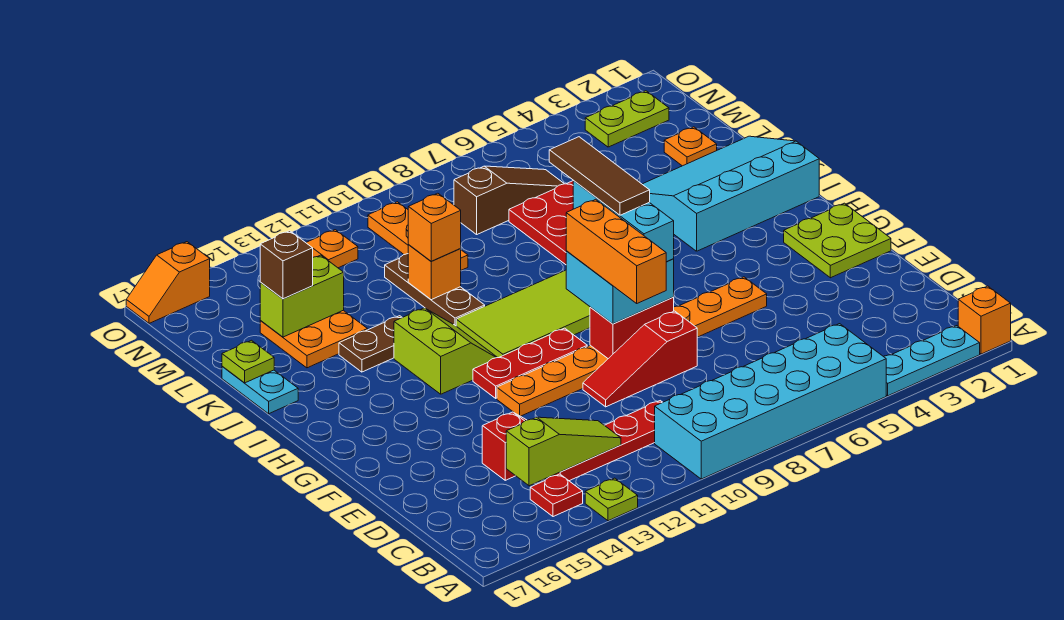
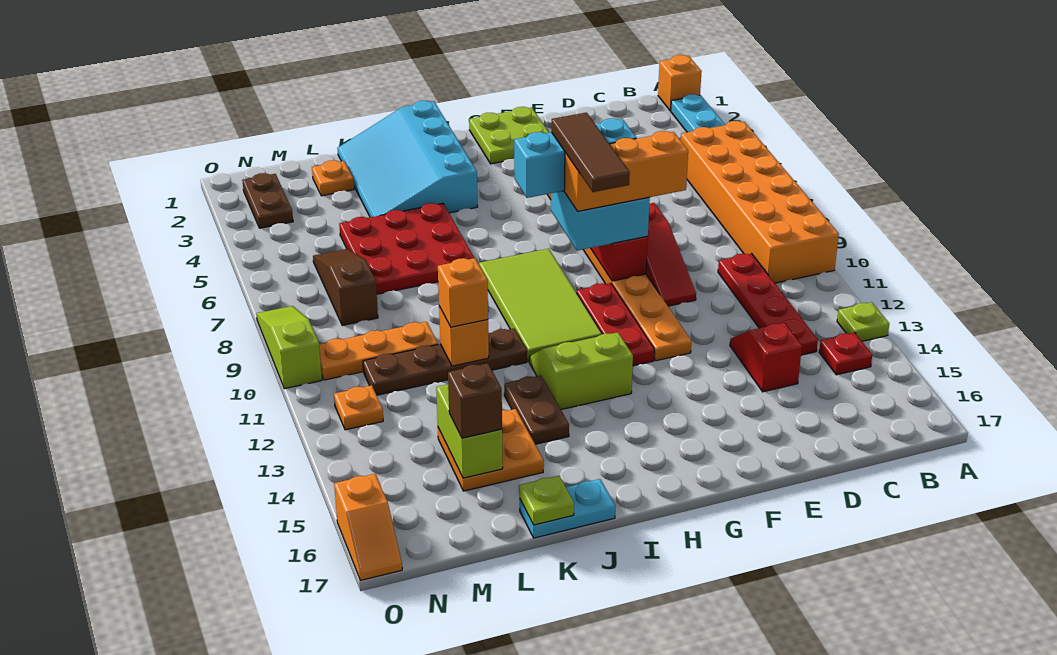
cyan 2x6 brick [655,324,886,479] -> orange 2x6 brick [681,121,839,283]
lime 1x3 slope [506,417,621,486] -> lime 1x3 slope moved to [256,306,322,389]
brown 1x3 tile [549,137,650,215] -> brown 1x3 tile turned to [551,113,630,192]
brown 1x3 plate [385,254,485,326] -> brown 1x4 plate [363,329,527,395]
lime 1x2 plate [585,91,669,147] -> brown 1x2 plate [242,173,293,228]

